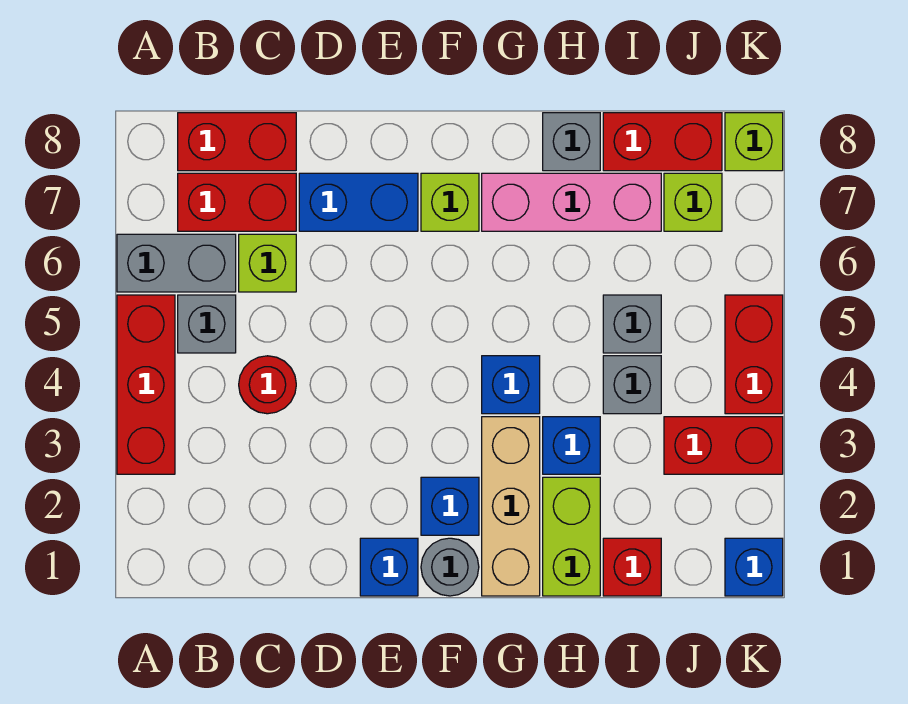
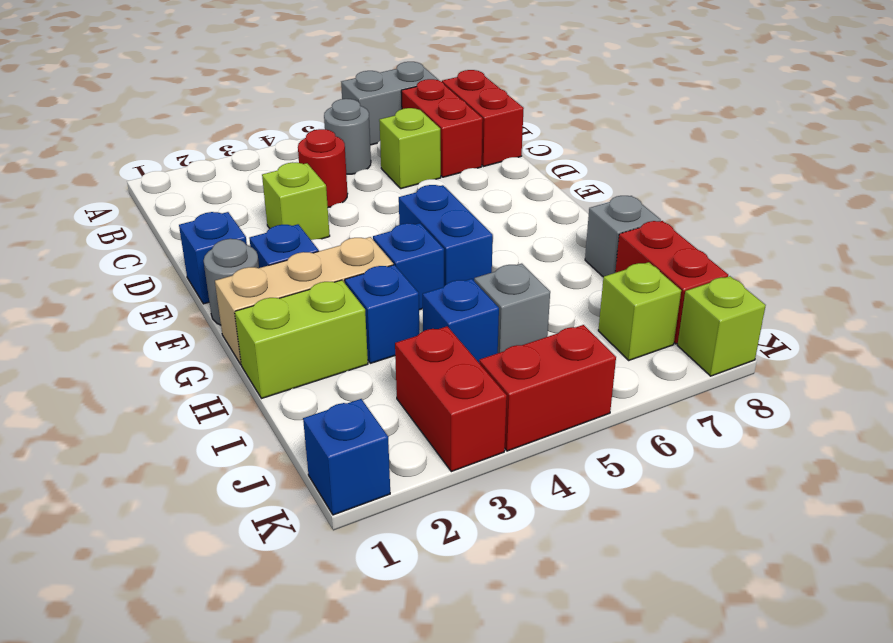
red 1x3 brick [117,295,175,474] -> none
grey 1x2 brick [117,234,236,292] -> grey 1x2 brick turned to [341,62,438,145]
grey 1x1 brick [178,295,236,353] -> grey 1x1 round brick [324,99,371,174]
blue 1x2 brick [299,173,418,231] -> blue 1x2 brick moved to [399,185,493,286]
lime 1x1 brick [421,173,479,231] -> lime 1x1 brick moved to [262,162,330,240]
pink 1x3 brick [482,173,661,231] -> none
red 1x1 brick [603,538,661,596] -> none
grey 1x1 brick [603,356,661,414] -> blue 1x1 brick [423,279,499,362]

